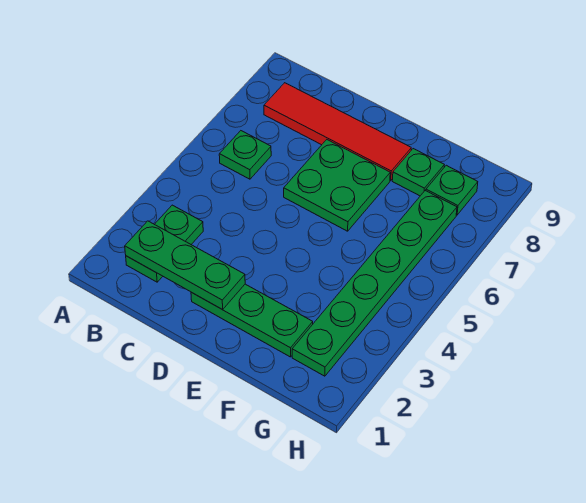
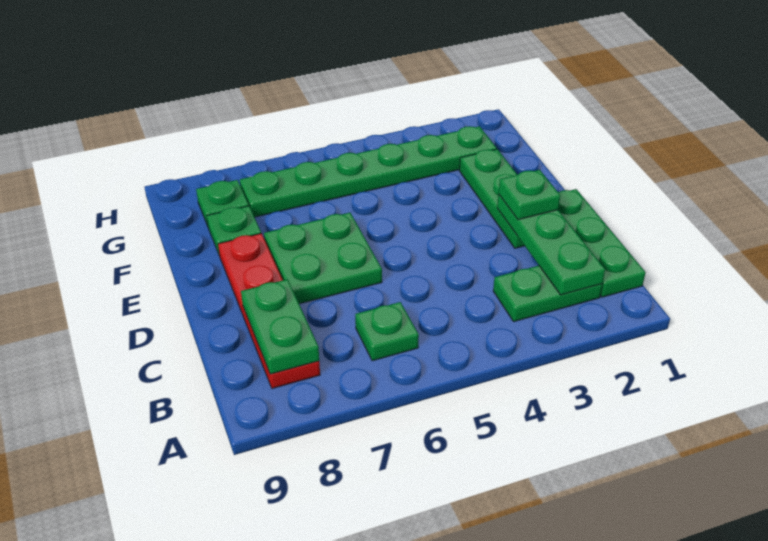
none -> green 1x3 plate [558,189,646,297]
red 1x4 tile [264,83,411,181] -> red 1x4 plate [218,233,320,388]
none -> green 1x2 plate [241,279,319,374]
none -> green 1x1 plate [499,170,560,220]

